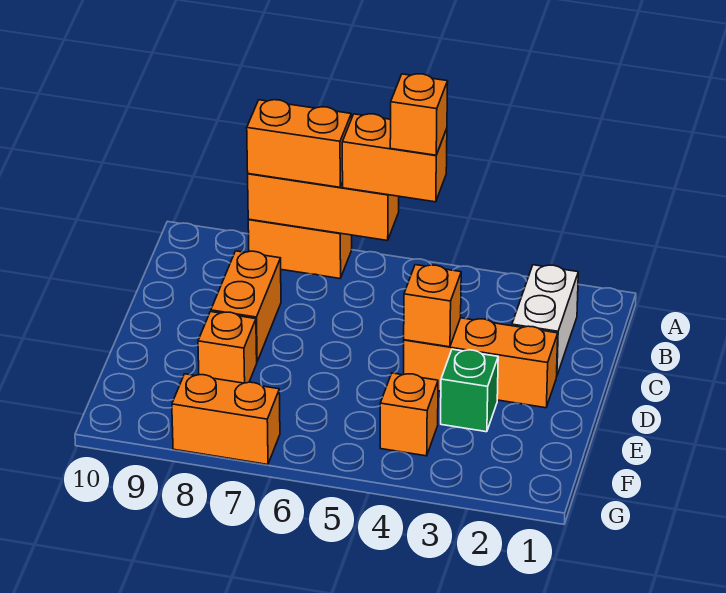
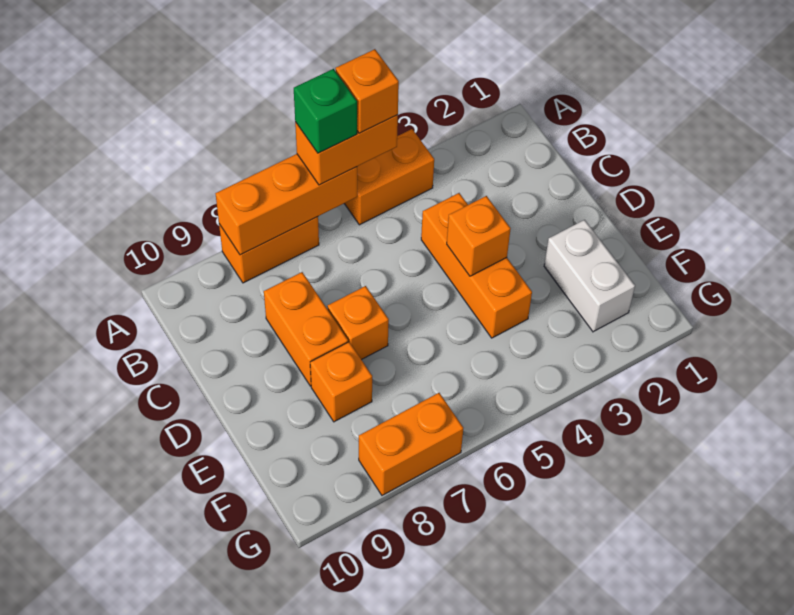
orange 1x2 brick [247,100,351,187] -> orange 1x2 brick moved to [344,129,434,225]
white 1x2 brick [512,265,578,375] -> white 1x2 brick moved to [544,220,635,332]
orange 1x3 brick [404,318,558,408] -> orange 1x3 brick turned to [421,193,532,338]
green 1x1 brick [441,349,498,432] -> green 1x1 brick moved to [294,69,357,153]
orange 1x1 brick [380,373,438,456] -> orange 1x1 brick moved to [327,286,389,360]

